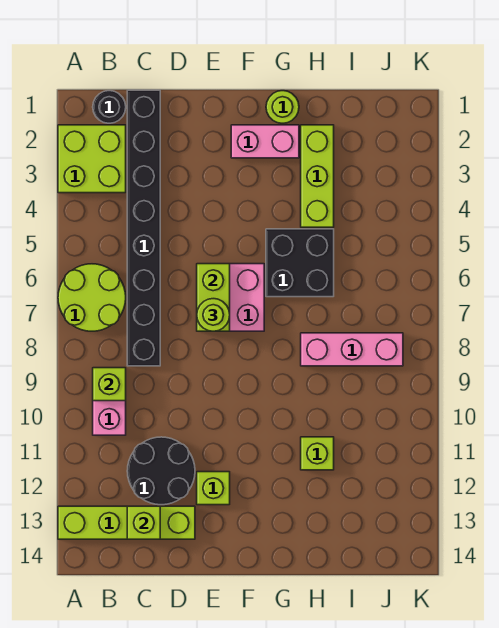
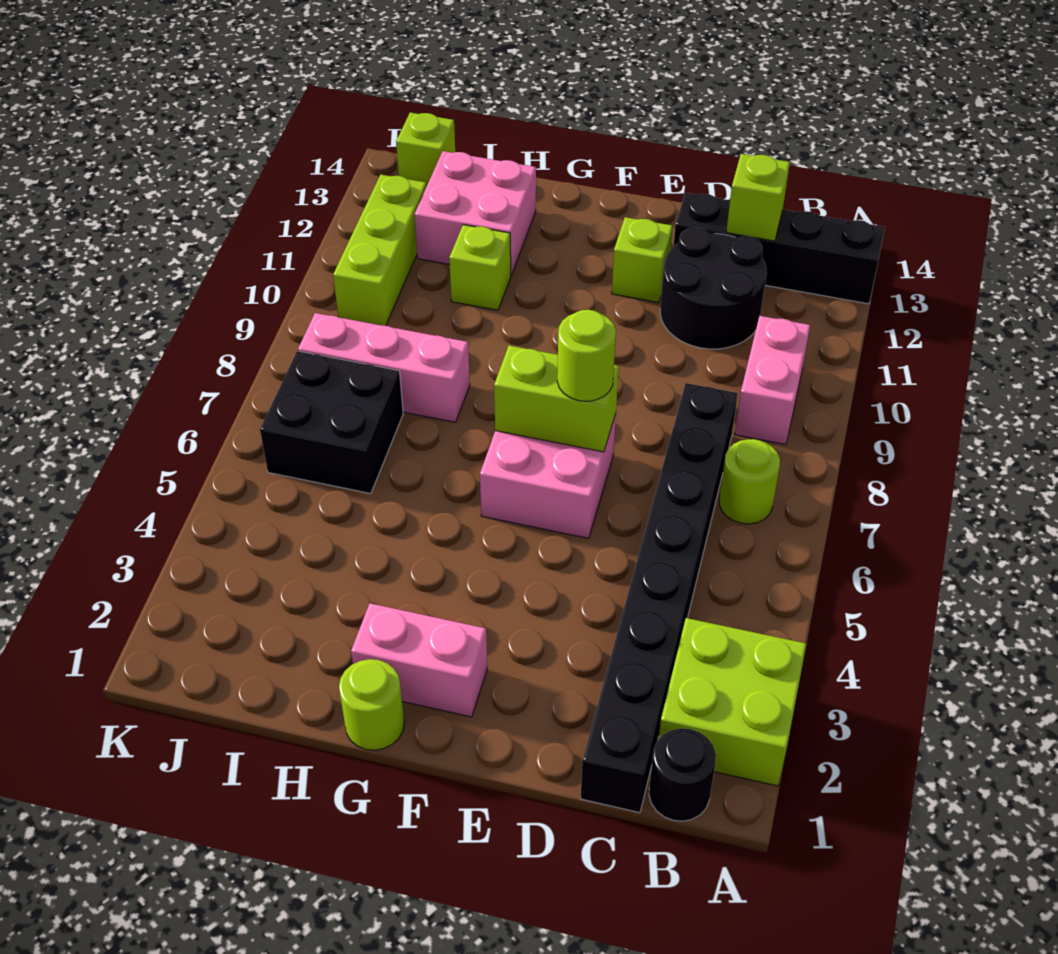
lime 2x2 round brick [58,264,126,331] -> lime 1x1 round brick [719,439,780,524]
lime 1x4 brick [58,506,195,539] -> black 1x4 brick [674,193,885,304]
lime 1x1 brick [93,368,126,401] -> lime 1x1 brick moved to [396,113,455,187]
lime 1x2 brick [197,264,230,331] -> lime 1x2 brick turned to [494,346,619,452]
black 2x2 brick [266,229,334,297] -> black 2x2 brick moved to [260,351,403,494]
lime 1x3 brick [301,125,334,227] -> lime 1x3 brick moved to [333,175,426,326]
none -> pink 2x2 brick [414,151,536,275]

